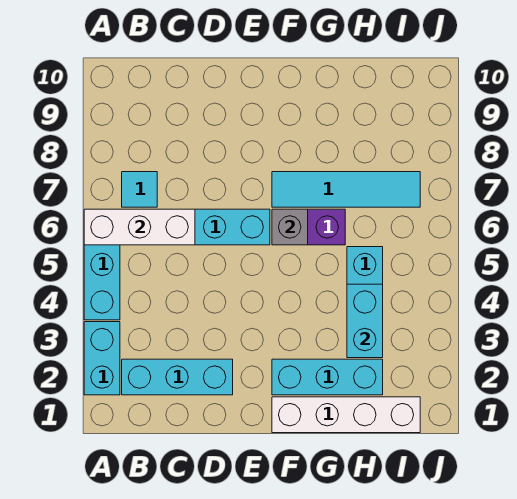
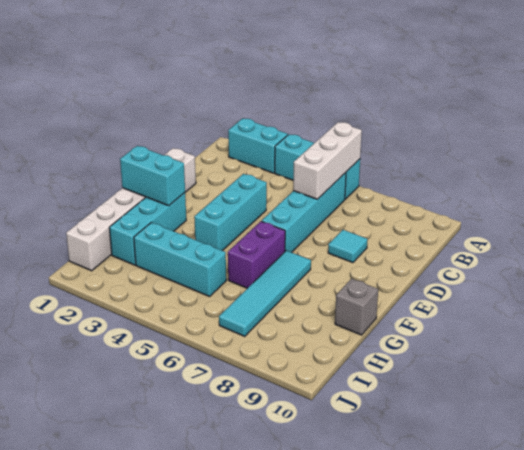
cyan 1x3 brick [122,359,233,395] -> cyan 1x3 brick moved to [194,174,267,251]
cyan 1x1 tile [122,172,157,207] -> cyan 1x1 tile moved to [328,230,368,263]
white 1x4 brick [272,397,420,433] -> white 1x6 brick [66,148,196,271]
grey 1x1 brick [272,209,308,245] -> grey 1x1 brick moved to [335,279,378,335]
cyan 1x2 brick [347,284,383,358] -> cyan 1x2 brick moved to [120,146,185,206]

